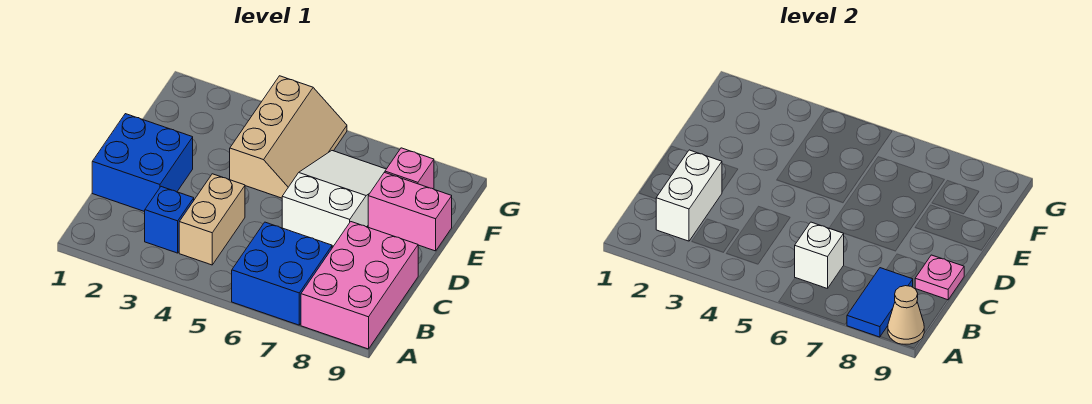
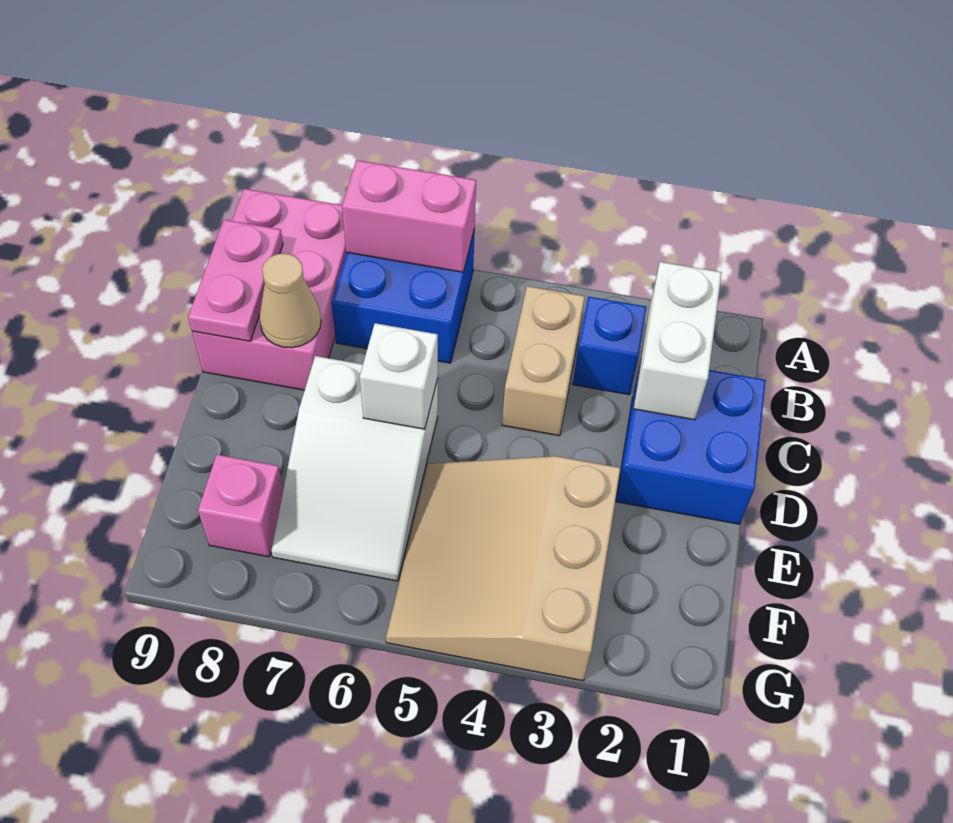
blue 1x2 tile [847,268,913,337] -> none
tan 1x1 cone [888,286,924,344] -> tan 1x1 cone moved to [259,253,321,348]
white 1x1 brick [795,222,844,289] -> white 1x1 brick moved to [360,323,438,429]
pink 1x1 plate [915,255,964,300] -> pink 1x2 plate [188,220,283,341]
tan 2x3 slope [230,76,347,198] -> tan 3x3 slope [386,456,621,681]
pink 1x2 brick [368,172,452,251] -> pink 1x2 brick moved to [342,160,476,272]

